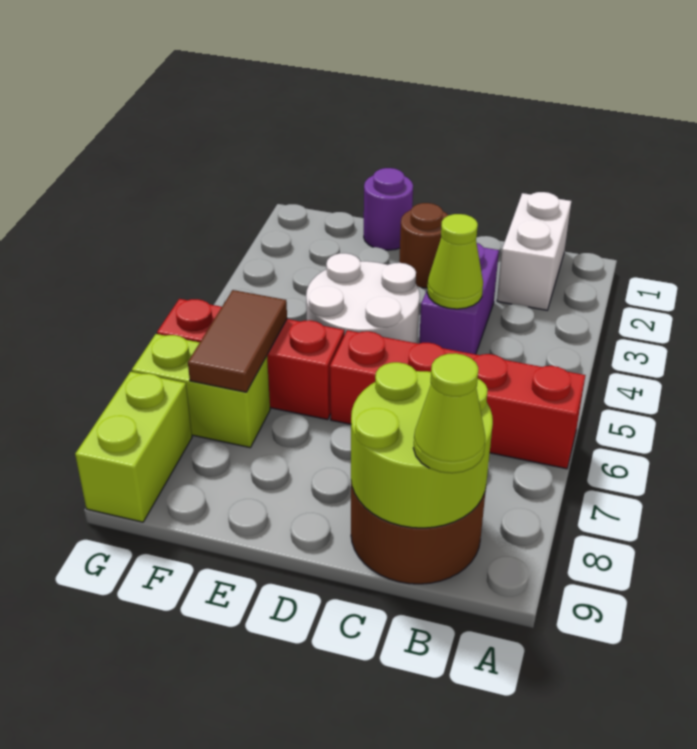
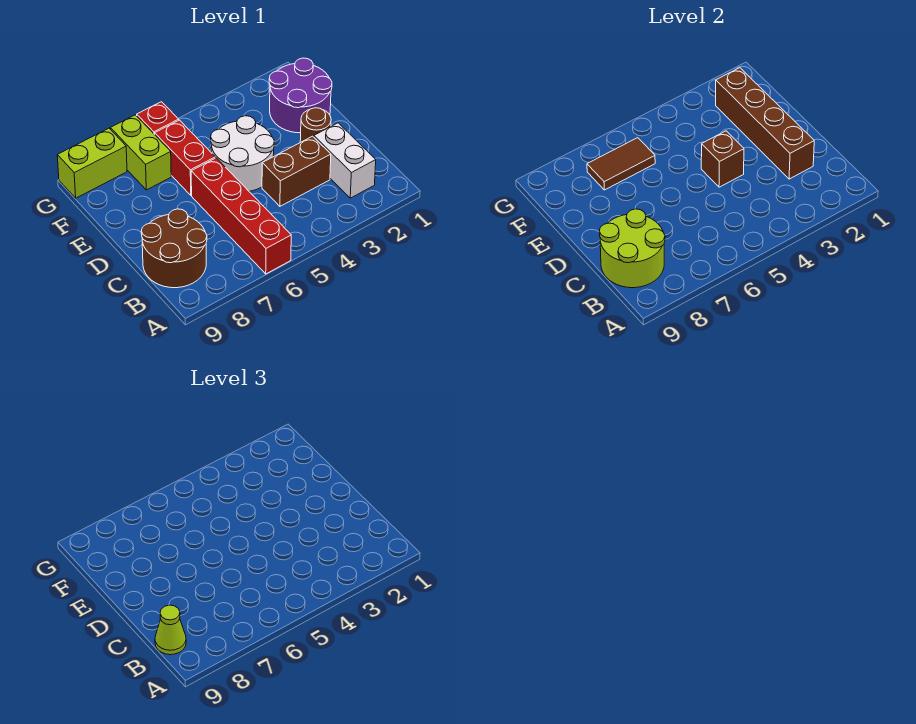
white 1x2 brick [497,192,571,310] -> white 1x2 brick turned to [314,123,376,198]
none -> brown 1x4 brick [716,68,814,179]
purple 1x2 brick [419,243,499,354] -> brown 1x2 brick [262,136,331,206]
lime 1x1 cone [427,214,483,309] -> none
none -> brown 1x1 brick [701,131,744,187]
purple 1x1 round brick [364,168,413,250] -> purple 2x2 round brick [269,58,332,133]

